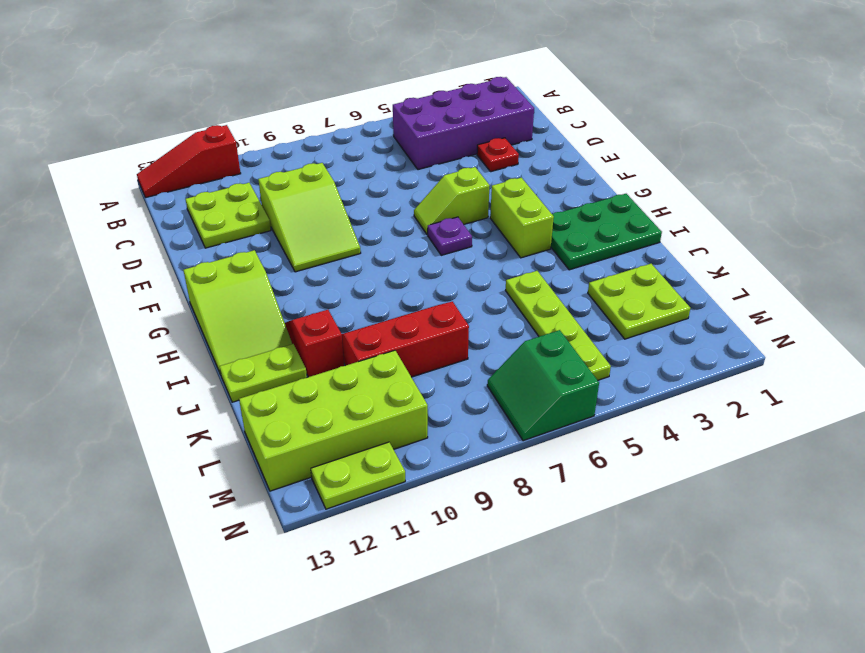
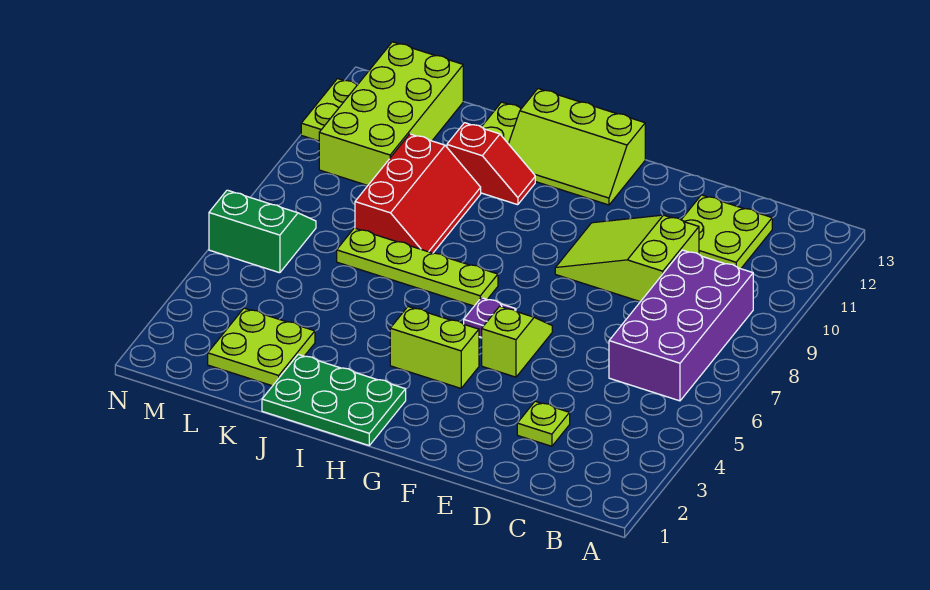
red 1x3 slope [137,125,241,197] -> none
purple 2x4 brick [393,77,534,170] -> purple 2x4 brick moved to [609,250,753,401]
red 1x1 plate [477,138,519,172] -> lime 1x1 plate [517,401,570,446]
lime 2x3 slope [184,250,292,374] -> lime 2x3 slope turned to [509,89,645,205]
green 2x3 plate [551,194,662,270] -> green 2x3 plate turned to [262,354,406,445]
lime 1x4 plate [505,271,611,380] -> lime 1x4 plate moved to [337,228,498,306]

